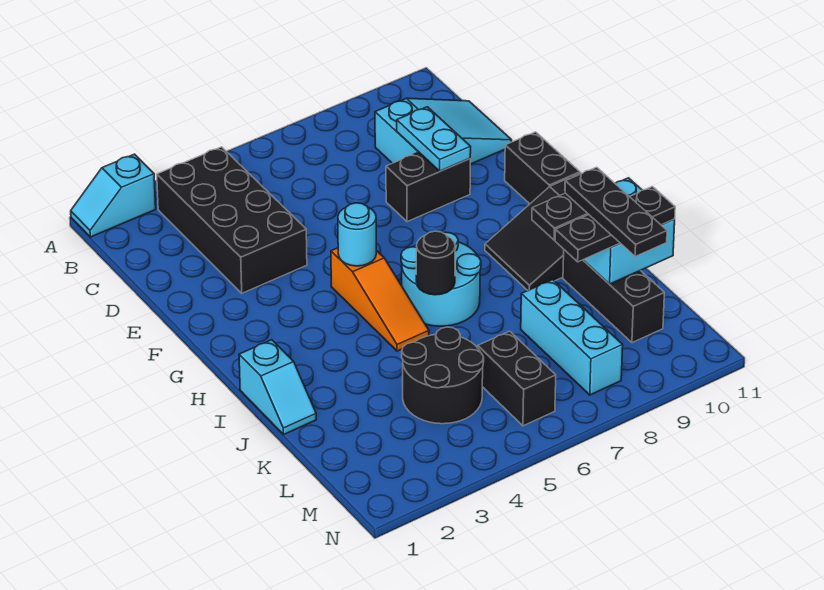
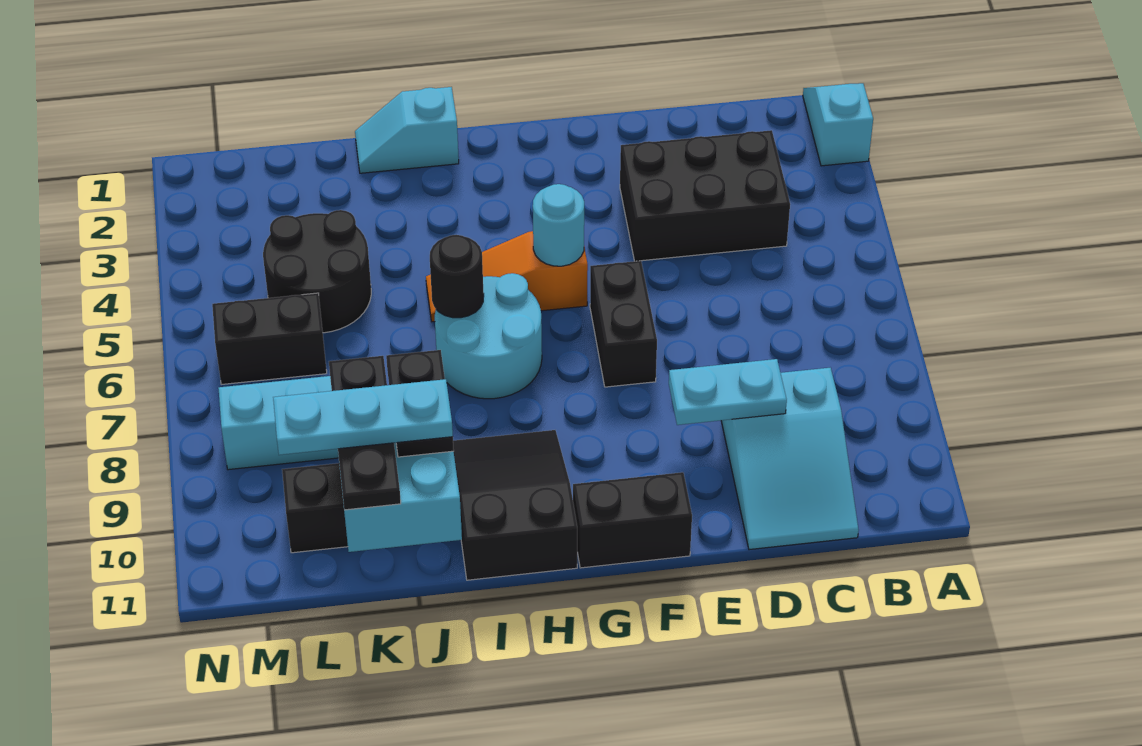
black 2x4 brick [157,147,307,293] -> black 2x3 brick [620,130,790,261]
black 1x2 brick [386,152,470,222] -> black 1x2 brick moved to [590,261,657,387]
black 1x3 plate [565,167,667,257] -> cyan 1x3 plate [273,379,453,455]

